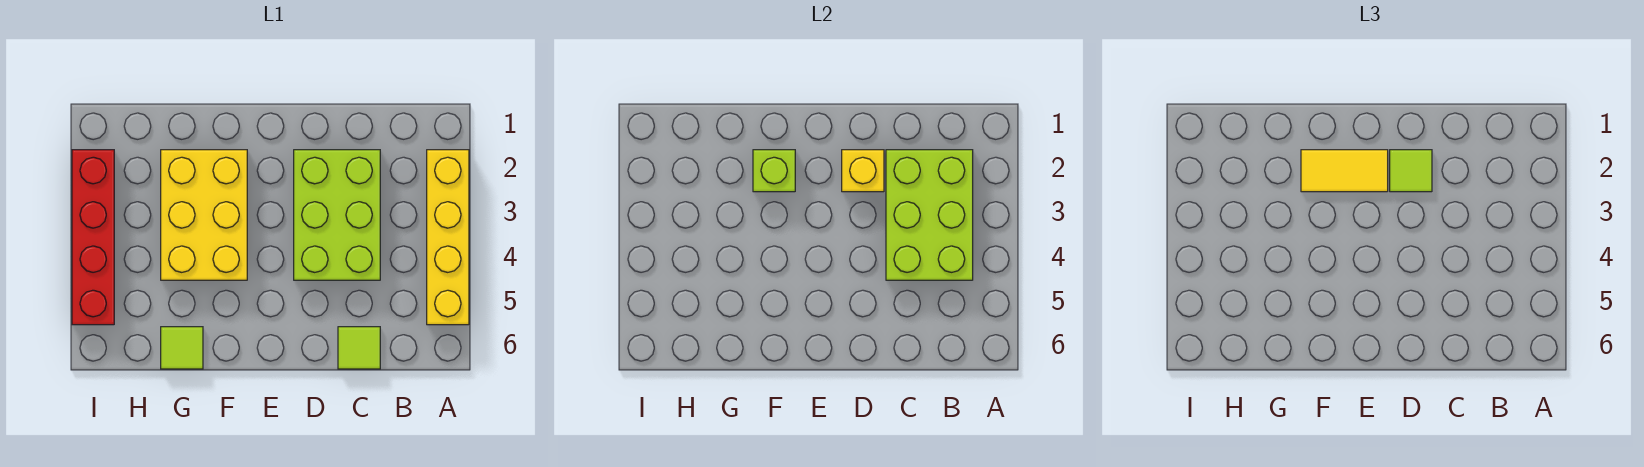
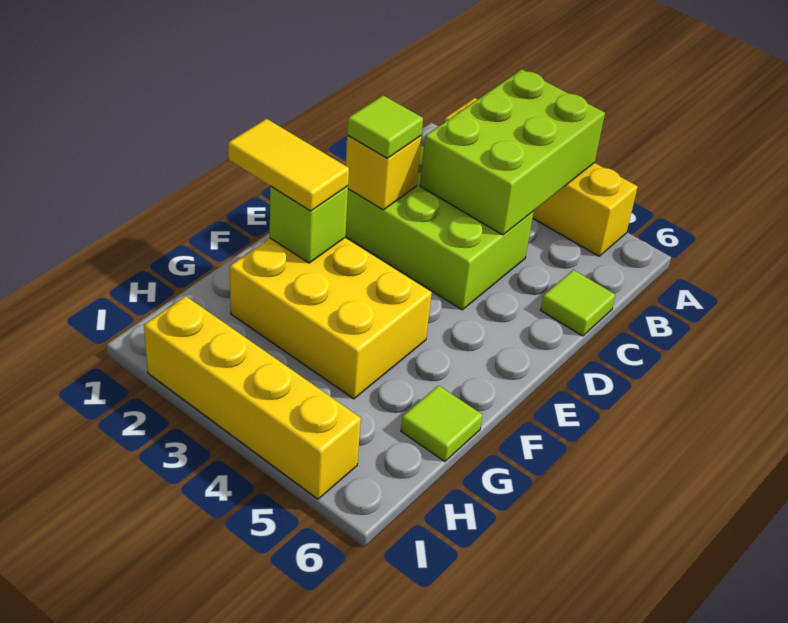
lime 2x3 brick [886,150,973,280] -> lime 2x3 brick turned to [420,69,605,235]
yellow 1x2 tile [1301,150,1388,192] -> yellow 1x2 tile turned to [228,119,349,211]
red 1x4 brick [72,150,114,325] -> yellow 1x4 brick [144,296,361,499]

